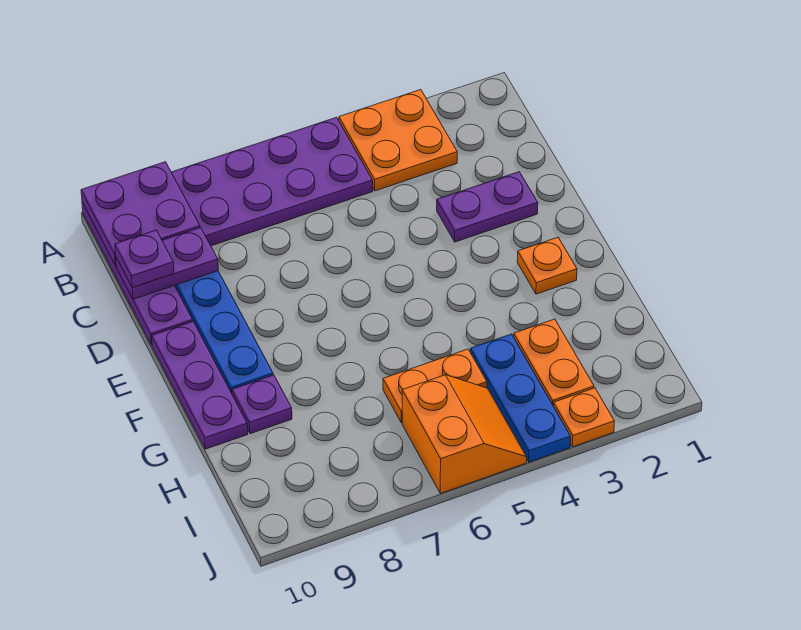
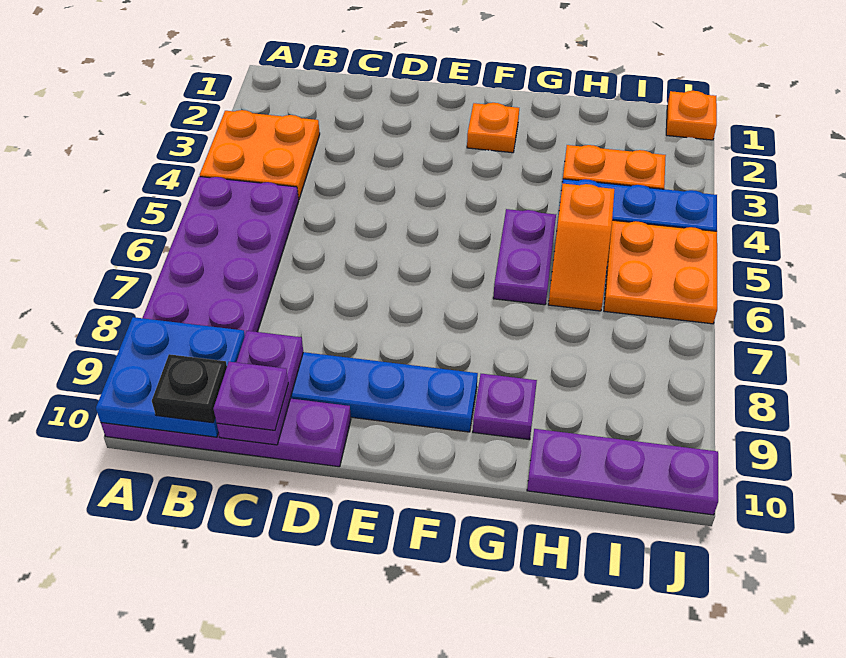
purple 2x2 plate [81,162,200,265] -> blue 2x2 plate [96,317,245,437]
none -> black 1x1 plate [152,354,227,423]
purple 1x2 plate [437,172,538,242] -> purple 1x2 plate moved to [493,209,556,305]
purple 1x3 plate [152,322,248,449] -> purple 1x3 plate moved to [527,429,718,515]
orange 1x2 plate [383,349,487,423] -> orange 1x2 slope [548,183,614,311]
orange 2x2 slope [402,375,527,493] -> orange 2x2 plate [604,220,717,324]
orange 1x1 plate [554,388,615,447] -> orange 1x1 plate moved to [666,91,717,140]

